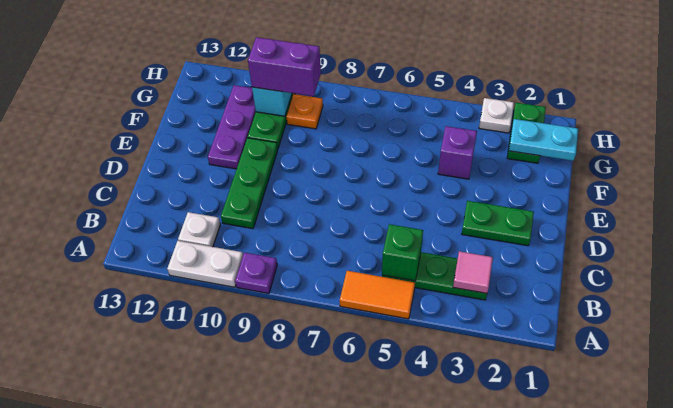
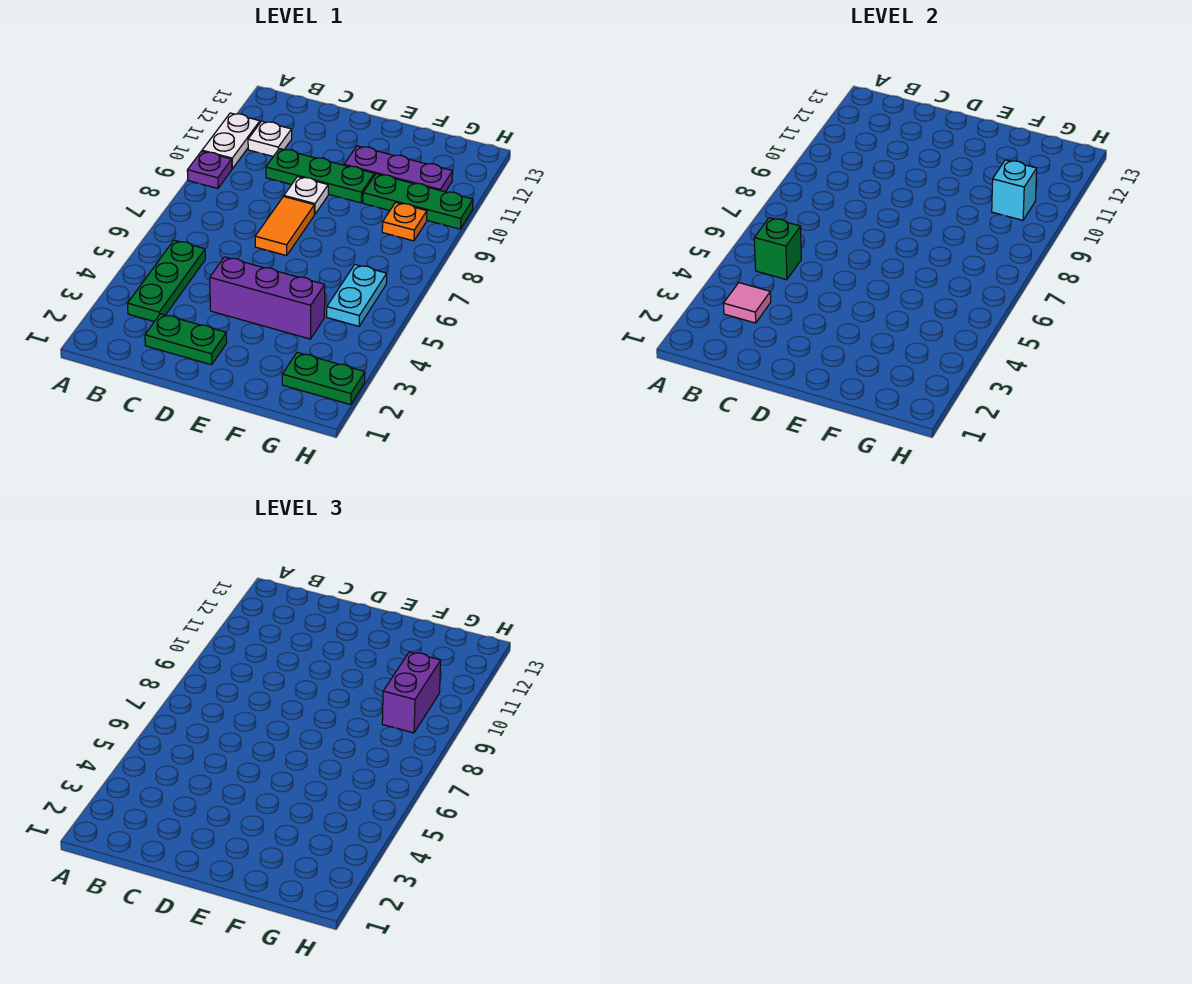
orange 1x2 tile [340,271,415,319] -> orange 1x2 tile moved to [255,197,314,256]
green 1x2 plate [462,201,534,246] -> green 1x2 plate turned to [145,314,227,365]
purple 1x1 brick [438,126,477,179] -> purple 1x3 brick [210,257,325,339]
cyan 1x2 plate [509,119,578,161] -> cyan 1x2 plate moved to [327,265,387,326]
white 1x1 plate [479,98,514,133] -> white 1x1 plate moved to [284,177,328,214]

